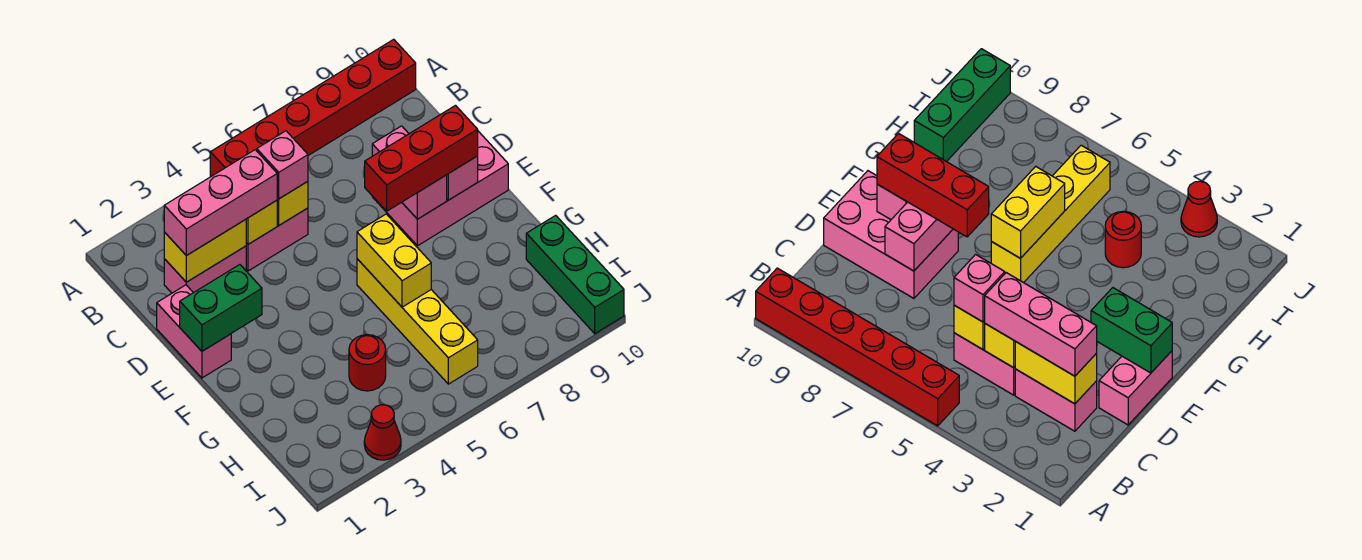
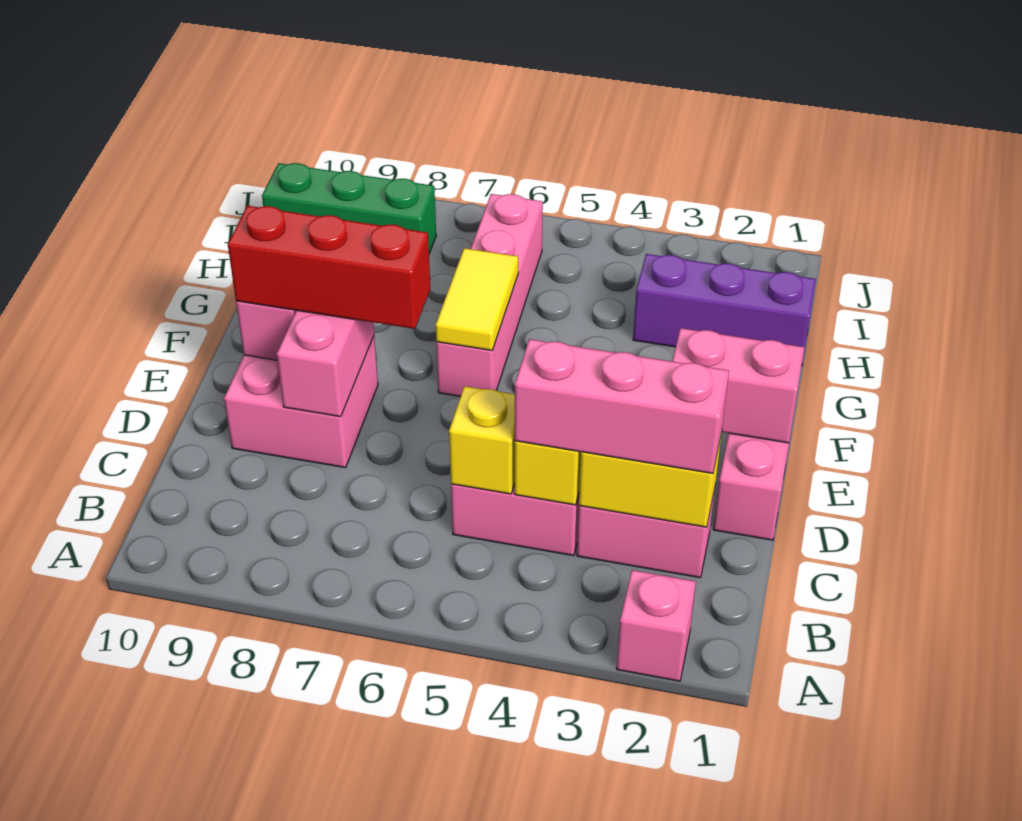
red 1x6 brick [210,39,416,177] -> none
pink 1x1 brick [257,131,308,199] -> pink 1x1 brick moved to [617,570,696,681]
pink 2x3 brick [372,131,508,246] -> pink 2x2 brick [224,336,378,468]
green 1x2 brick [180,265,262,351] -> pink 1x2 brick [672,328,804,443]
yellow 1x4 brick [357,259,478,384] -> pink 1x4 brick [436,194,543,396]
yellow 1x2 brick [357,214,431,307] -> yellow 1x2 tile [436,248,518,350]
none -> purple 1x3 brick [633,254,816,363]
red 1x1 round brick [349,335,386,391] -> none
green 1x3 brick [526,215,624,334] -> green 1x3 brick turned to [262,163,436,253]
red 1x1 cone [364,405,401,460] -> none

